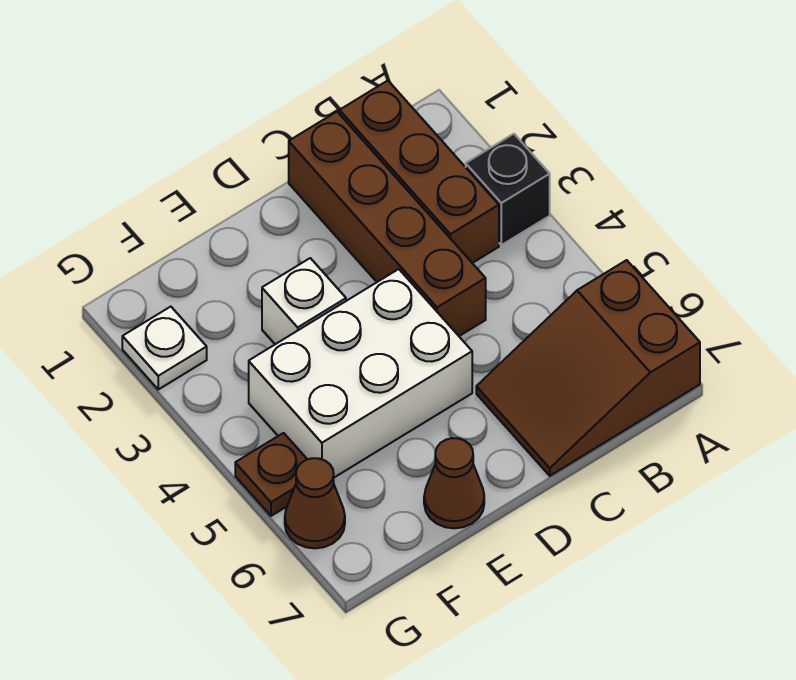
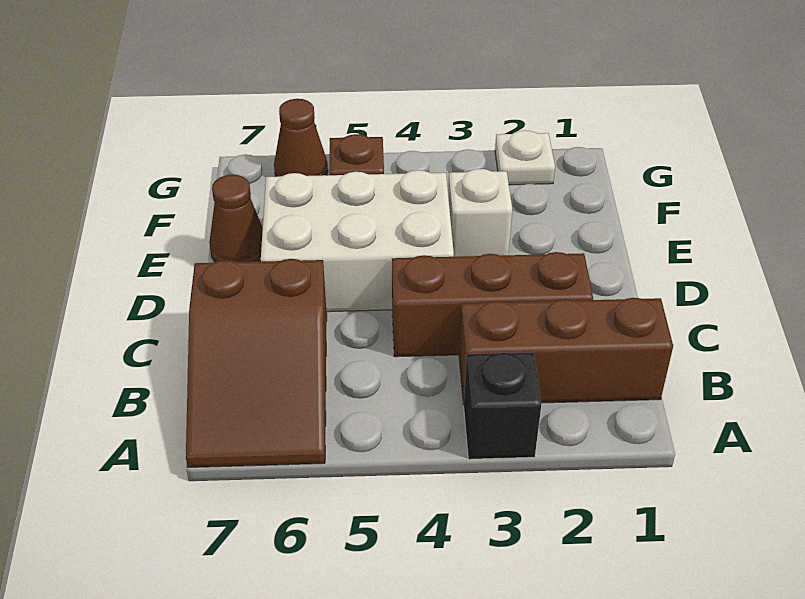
brown 2x3 slope [476,260,700,476] -> brown 2x3 slope turned to [186,259,327,467]
brown 1x4 brick [289,112,486,336] -> brown 1x3 brick [392,252,593,357]
white 2x3 brick [249,269,472,477] -> white 2x3 brick turned to [261,170,454,312]

